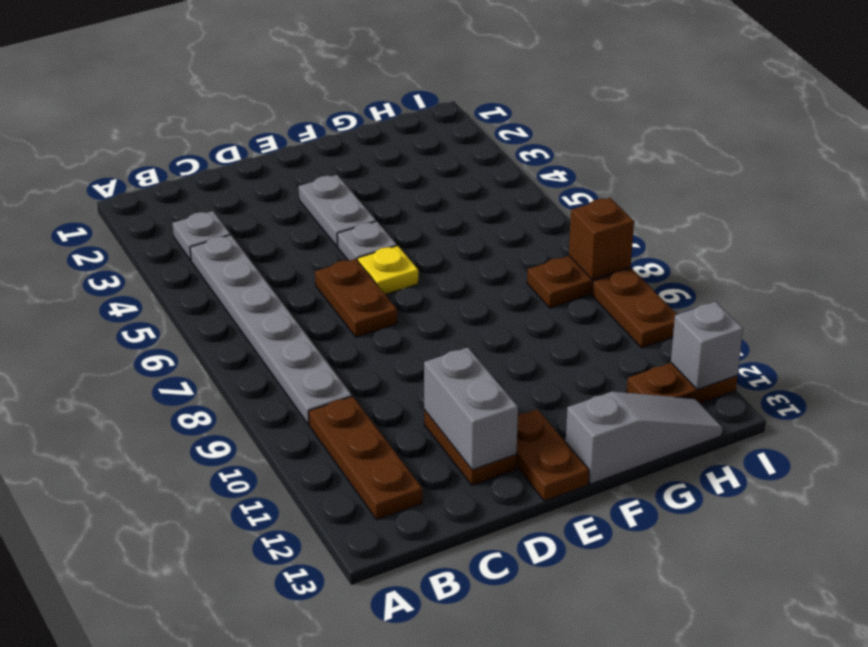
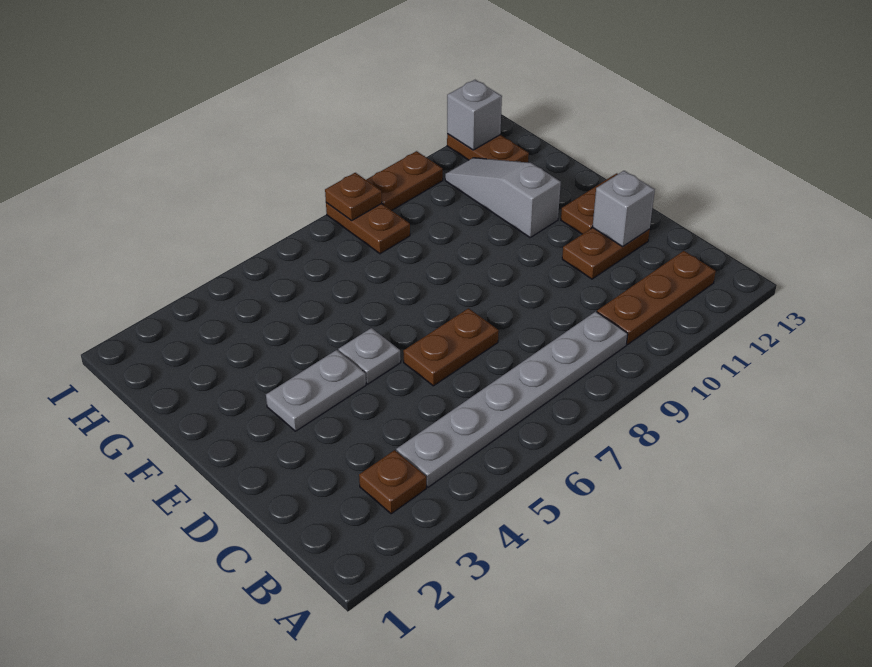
grey 1x1 plate [172,211,230,260] -> brown 1x1 plate [359,450,426,514]
grey 1x2 brick [424,348,518,470] -> grey 1x1 brick [593,171,655,247]
yellow 1x1 plate [358,246,418,295] -> none
grey 1x3 slope [566,392,723,484] -> grey 1x3 slope moved to [445,158,561,237]
brown 1x1 brick [569,198,634,279] -> brown 1x1 plate [325,173,382,221]

